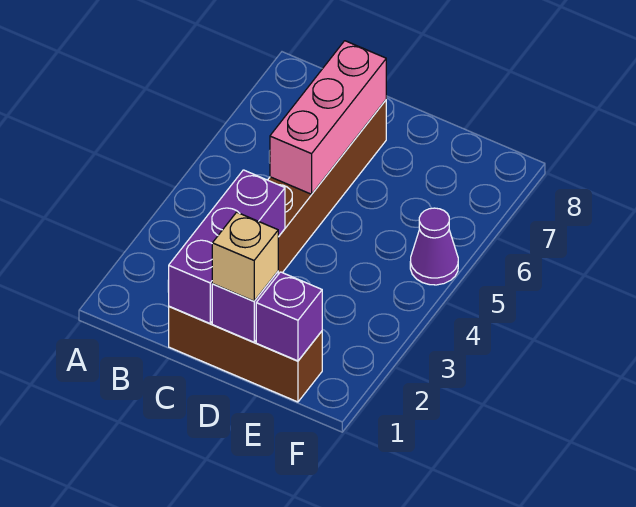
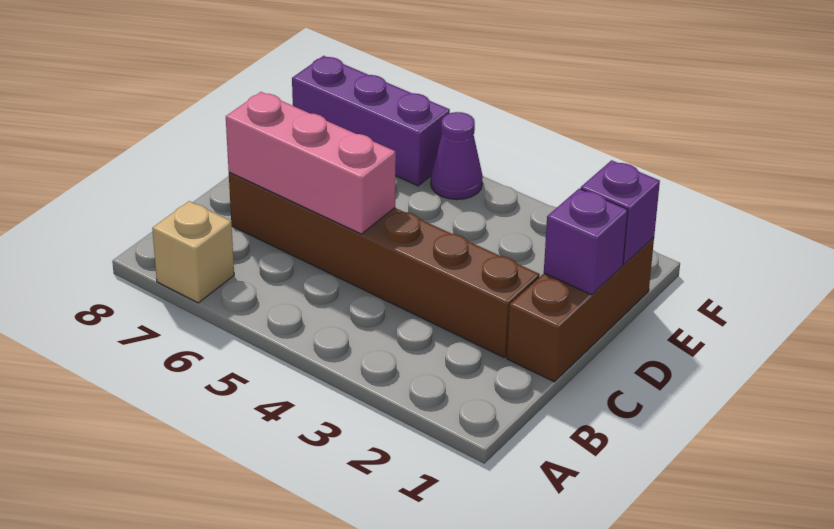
purple 1x3 brick [169,170,285,324] -> purple 1x3 brick moved to [292,56,450,186]
tan 1x1 brick [212,212,278,301] -> tan 1x1 brick moved to [152,201,234,303]

